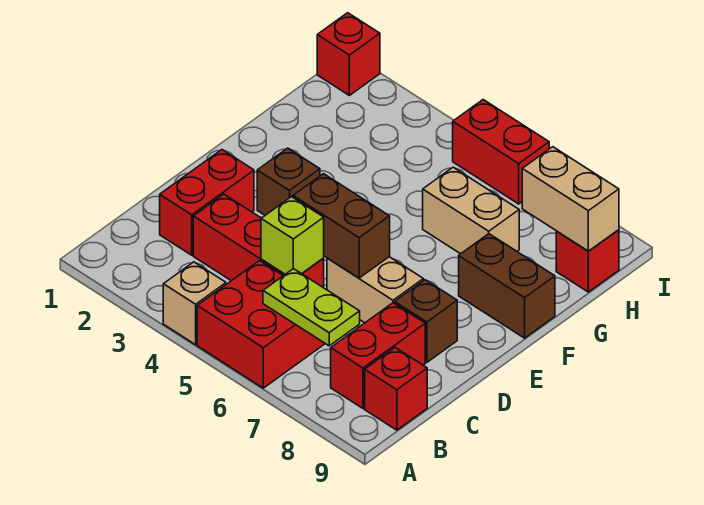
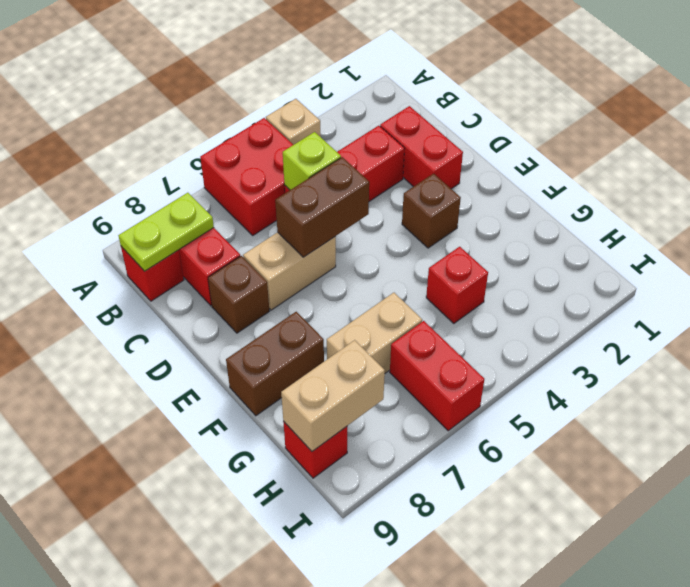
lime 1x2 plate [263,269,360,346] -> lime 1x2 plate moved to [118,193,214,271]
red 1x1 brick [317,13,380,95] -> red 1x1 brick moved to [426,247,488,324]
red 1x2 brick [453,100,549,204] -> red 1x2 brick turned to [390,321,484,431]

